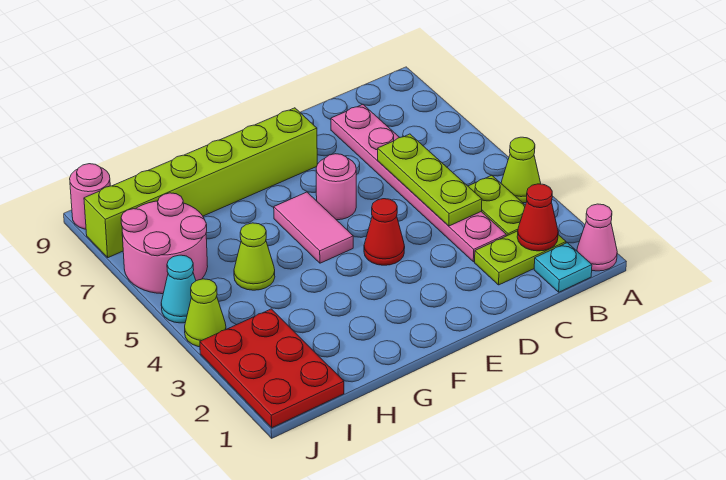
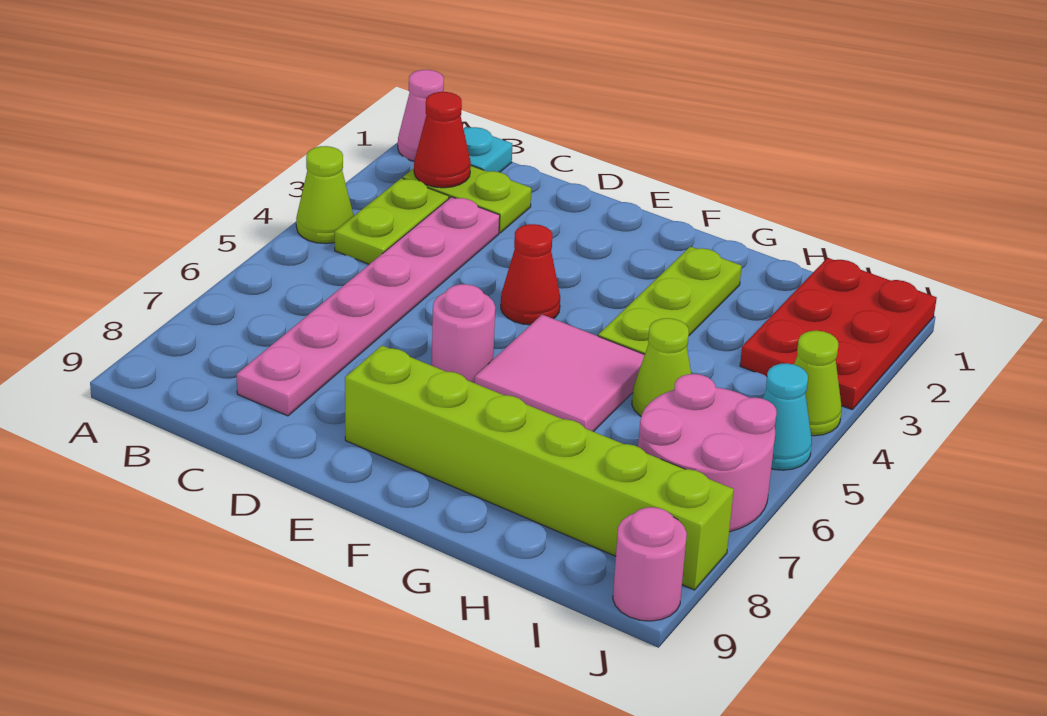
lime 1x3 plate [378,134,482,226] -> lime 1x3 plate moved to [598,247,742,354]
pink 1x2 tile [274,192,353,263] -> pink 2x2 tile [475,315,645,432]

